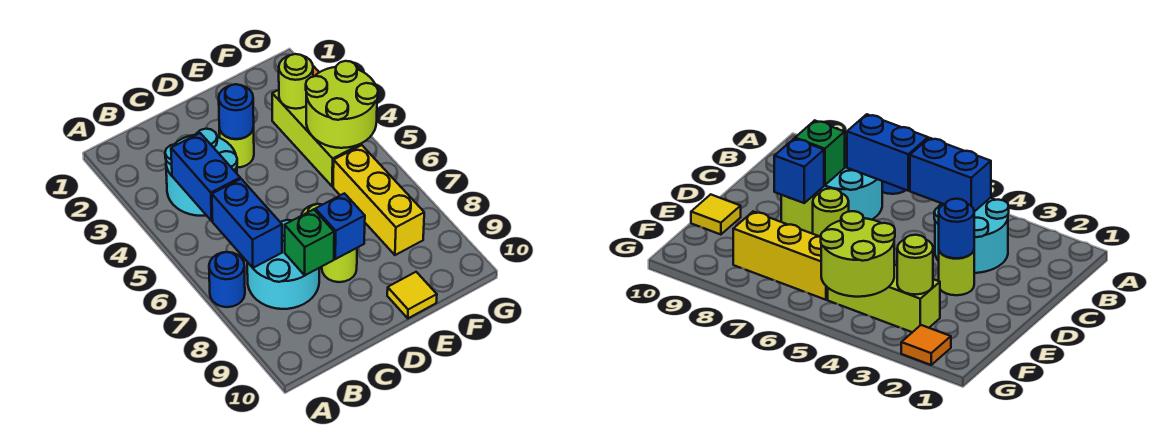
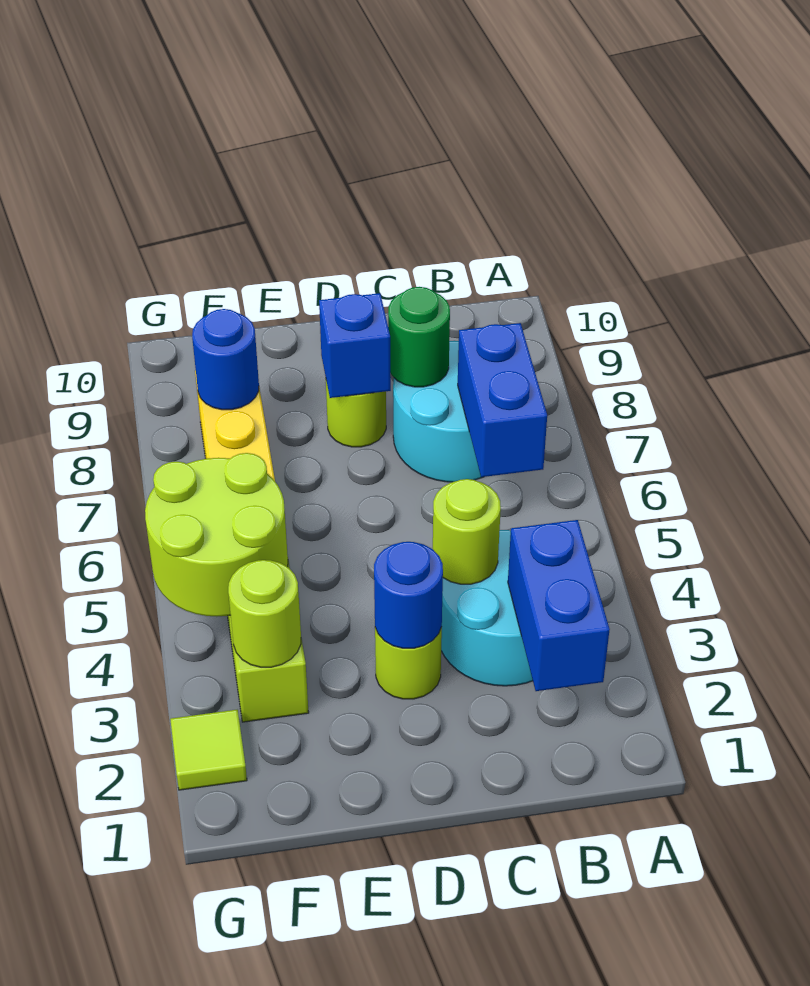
blue 1x1 round brick [209,252,245,307] -> blue 1x1 round brick moved to [192,309,259,410]
blue 1x2 brick [171,133,240,221] -> blue 1x2 brick moved to [508,520,610,691]
green 1x1 brick [285,209,334,275] -> green 1x1 round brick [388,287,450,387]
lime 1x1 round brick [813,188,849,236] -> lime 1x1 round brick moved to [433,479,501,584]
yellow 1x1 tile [387,272,437,318] -> none
orange 1x1 tile [901,325,951,365] -> lime 1x1 tile [170,710,247,790]

